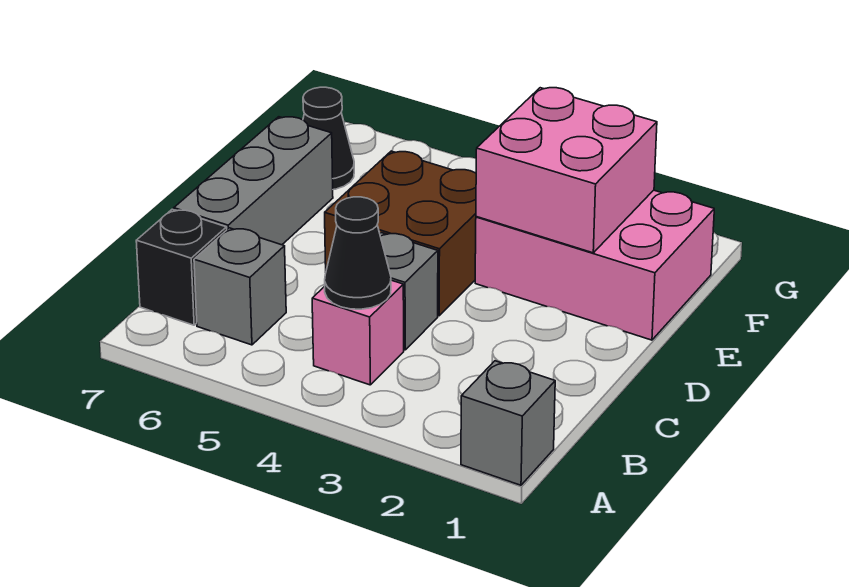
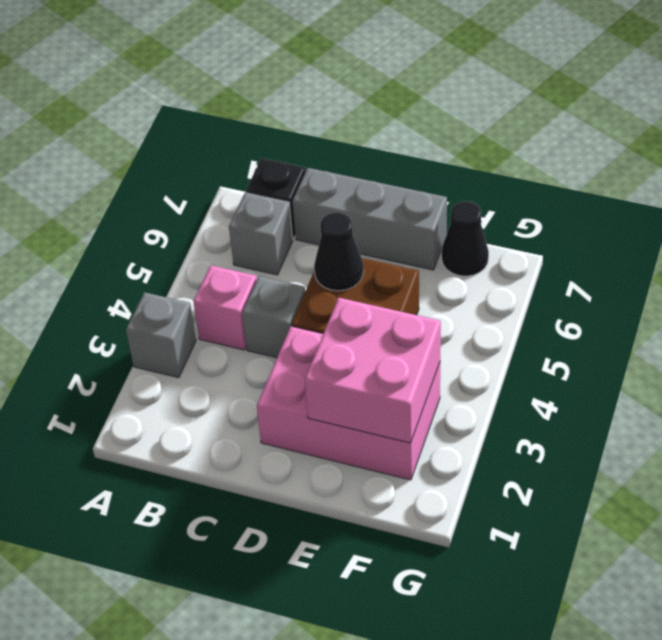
grey 1x1 brick [461,361,555,485] -> grey 1x1 brick moved to [126,292,196,378]
black 1x1 cone [325,197,391,309] -> black 1x1 cone moved to [314,212,364,291]
pink 2x3 brick [475,190,714,340] -> pink 2x3 brick turned to [257,326,440,480]

